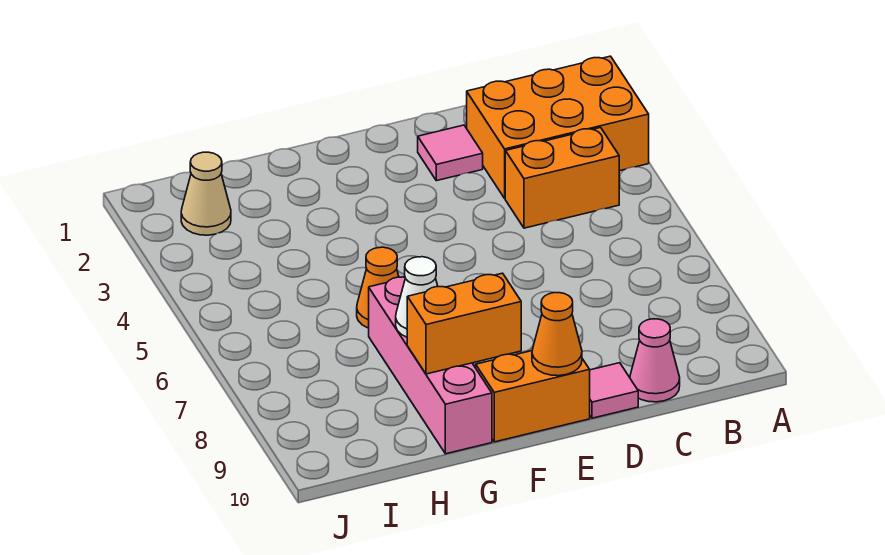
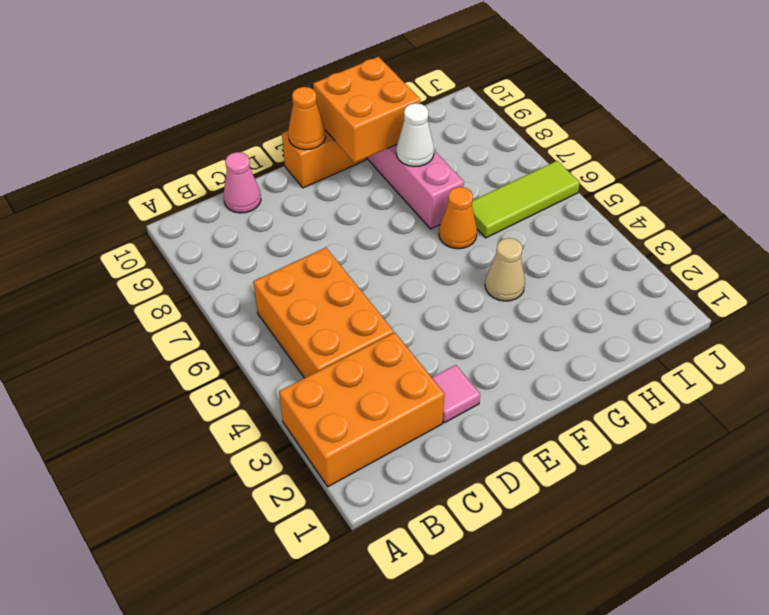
orange 1x2 brick [505,128,619,228] -> orange 2x3 brick [253,248,394,378]
pink 1x1 tile [590,363,638,418] -> none
orange 1x2 brick [407,273,521,374] -> orange 2x2 brick [313,57,420,163]
none -> lime 1x3 tile [472,161,580,238]
tan 1x1 cone [181,152,231,235] -> tan 1x1 cone moved to [485,238,525,301]

